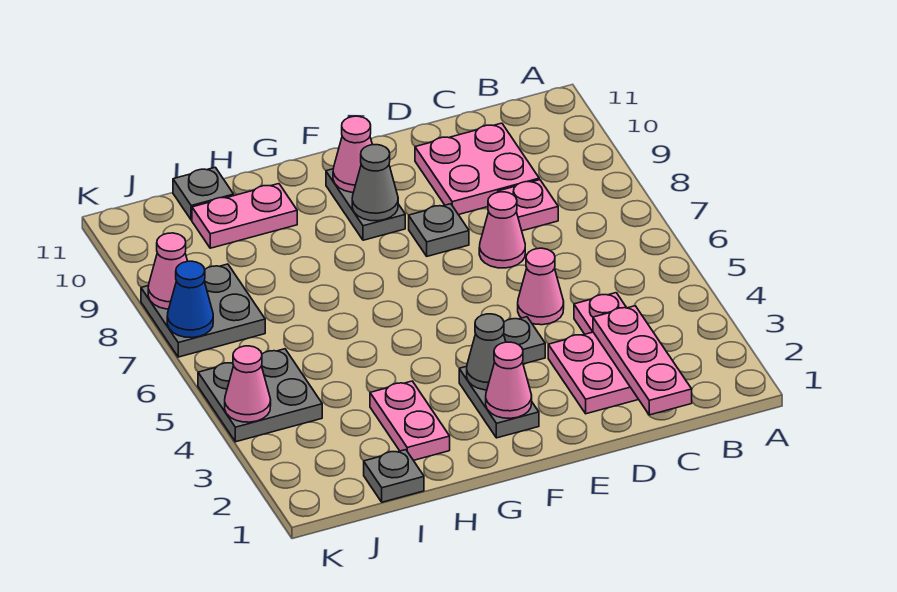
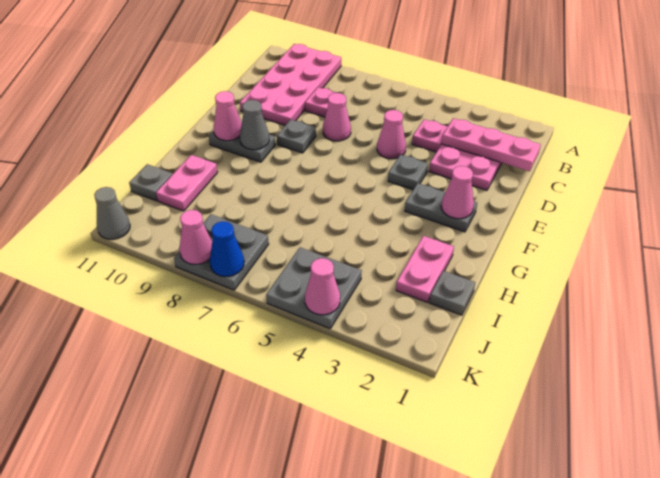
pink 2x2 plate [415,123,539,215] -> pink 2x4 plate [240,44,341,125]
grey 1x1 cone [467,314,506,390] -> grey 1x1 cone moved to [94,187,130,239]
pink 1x2 plate [370,381,450,460] -> pink 1x2 plate turned to [396,236,454,302]

